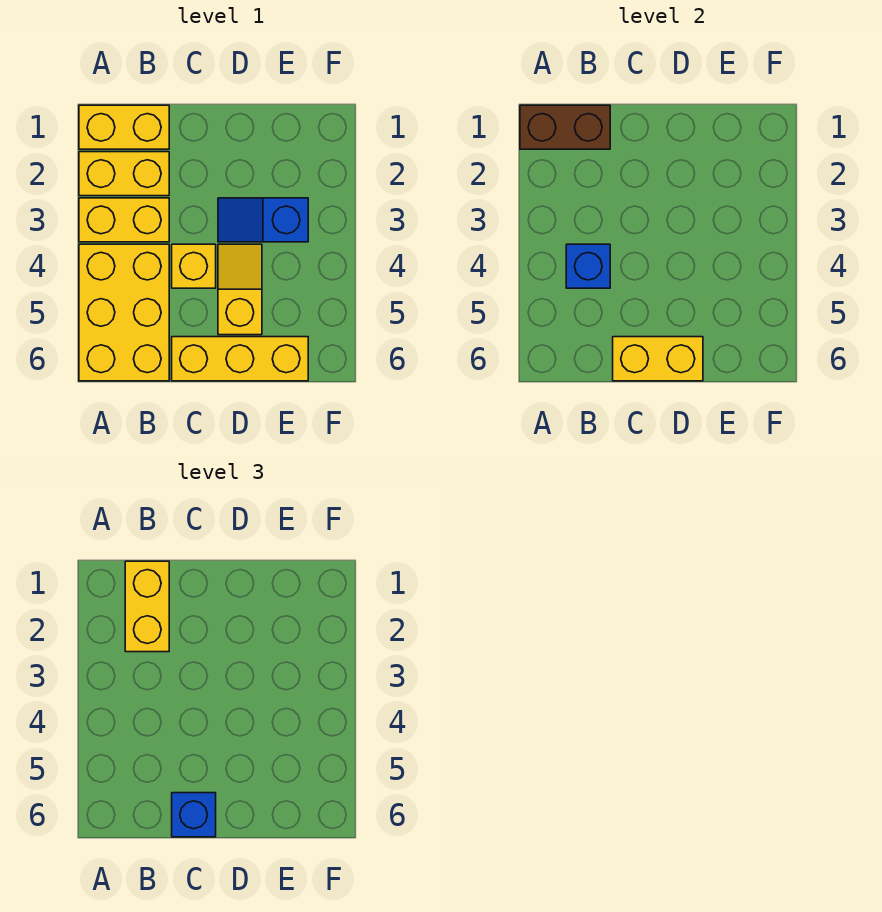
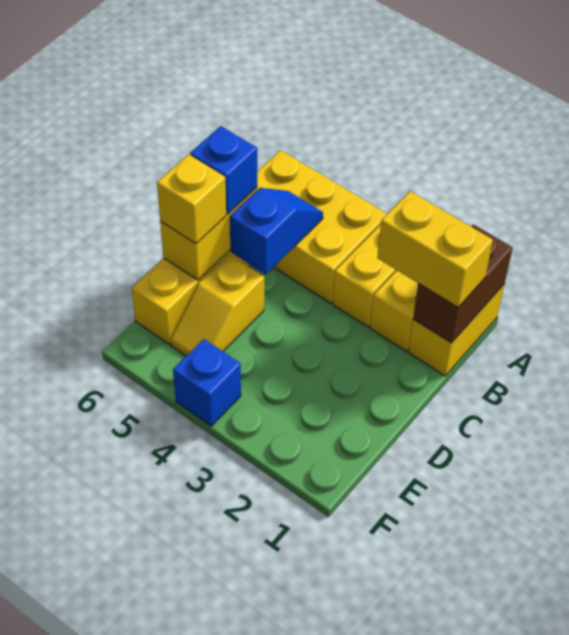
blue 1x1 brick [566,244,610,288] -> blue 1x1 brick moved to [173,339,241,426]
yellow 1x1 brick [172,244,216,288] -> yellow 1x1 brick moved to [157,154,226,244]
blue 1x2 slope [218,198,308,242] -> blue 1x2 slope moved to [230,188,323,274]
yellow 1x2 slope [218,244,262,335] -> yellow 1x2 slope turned to [170,254,264,356]

